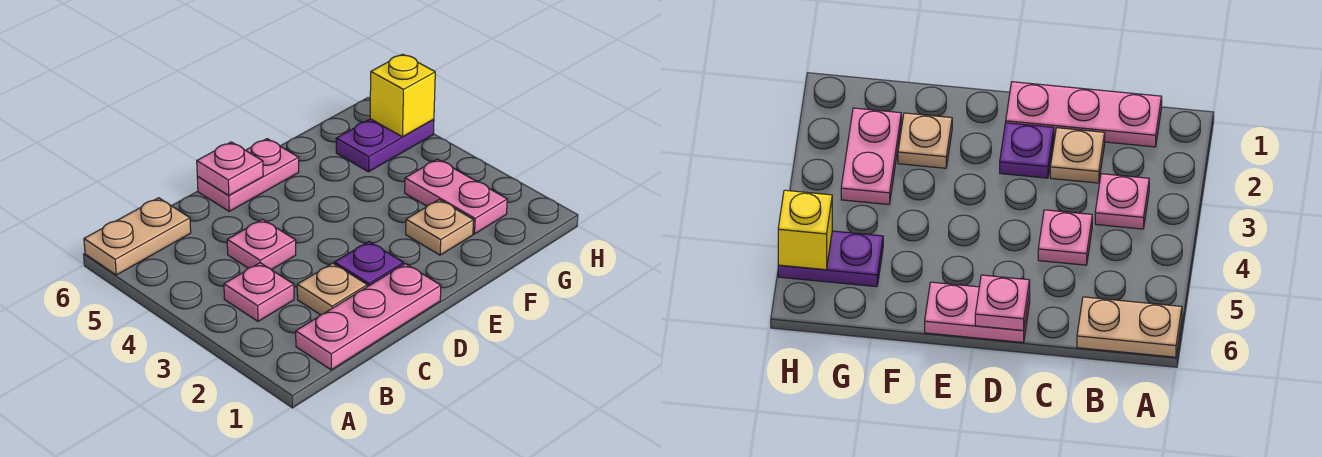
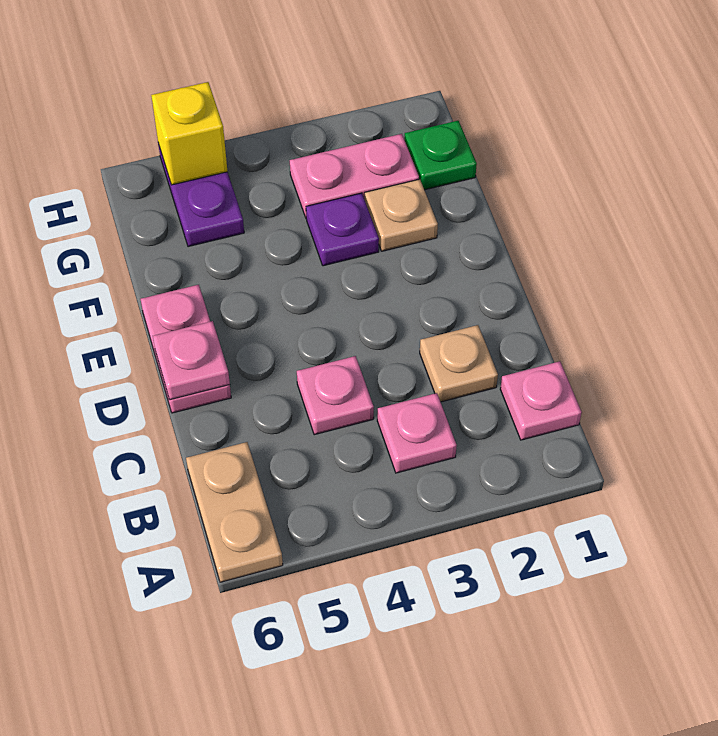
pink 1x3 plate [296,264,441,370] -> pink 1x1 plate [500,361,582,440]
purple 1x1 plate [334,242,404,287] -> purple 1x1 plate moved to [306,193,379,266]
none -> green 1x1 plate [404,121,477,190]

